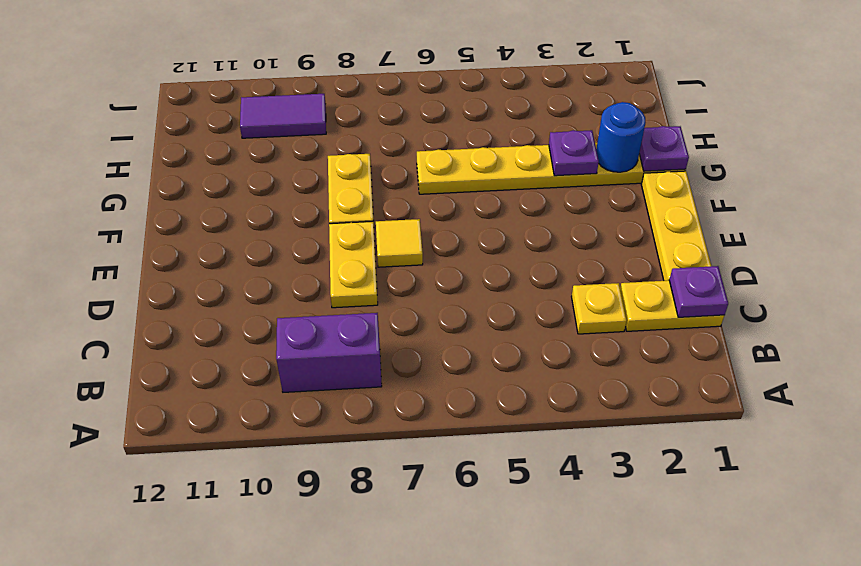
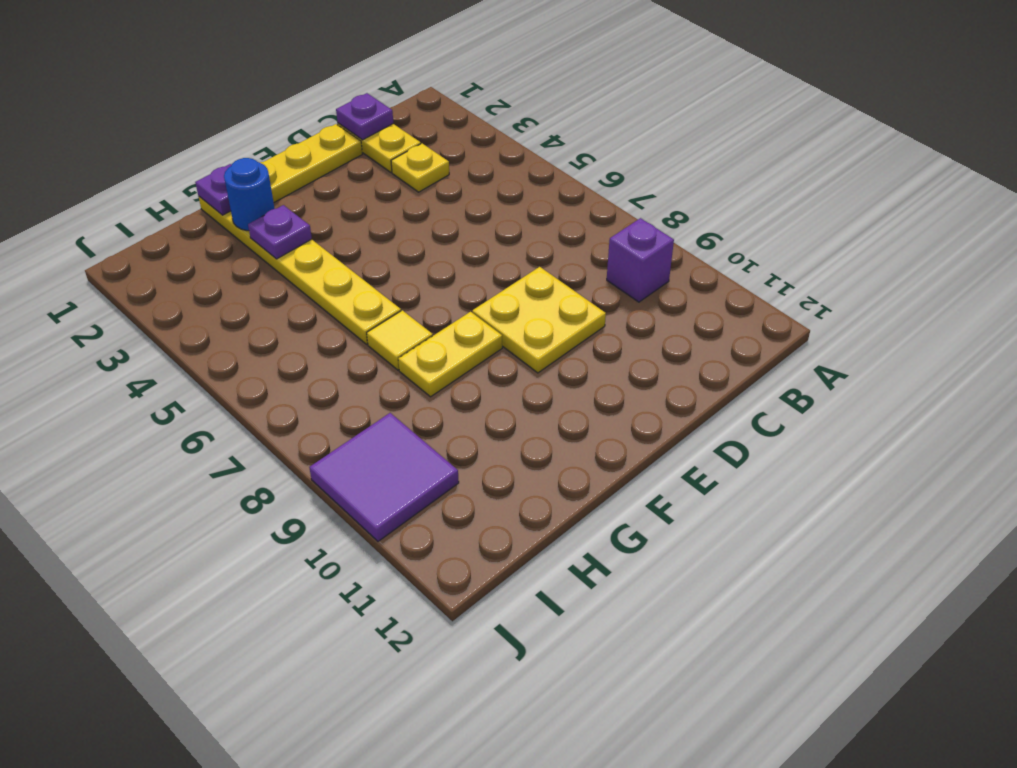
purple 1x2 brick [276,313,382,392] -> purple 1x1 brick [607,218,674,302]
yellow 1x2 plate [329,221,378,308] -> yellow 2x2 plate [472,267,606,373]
yellow 1x1 tile [376,219,423,267] -> yellow 1x1 tile moved to [367,310,433,370]
purple 1x2 tile [240,94,326,138] -> purple 2x2 tile [309,413,459,541]

